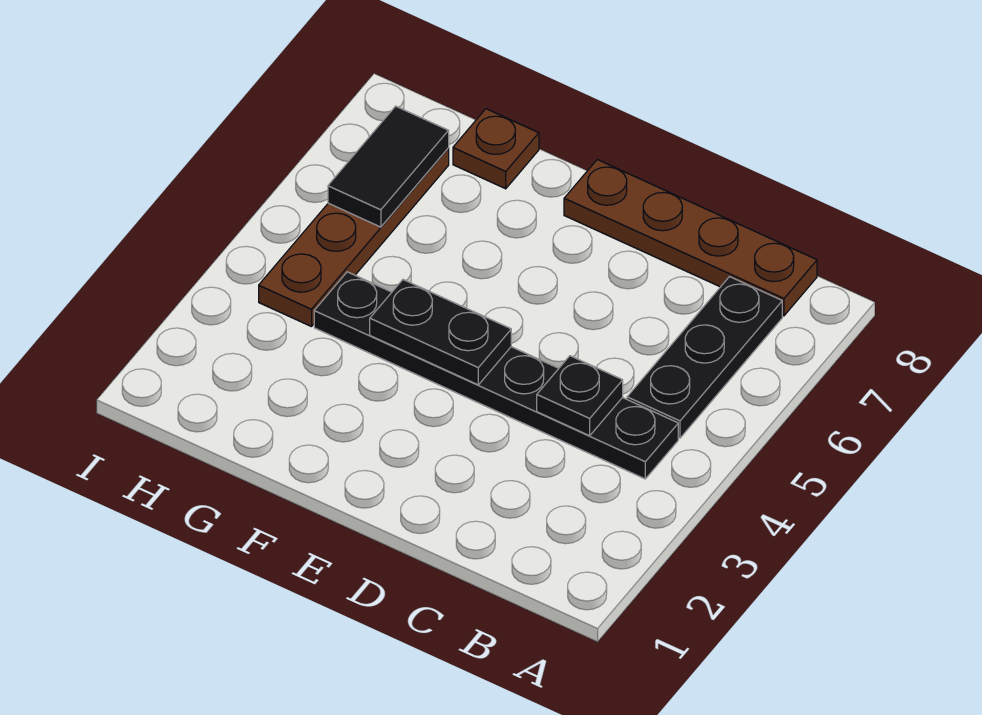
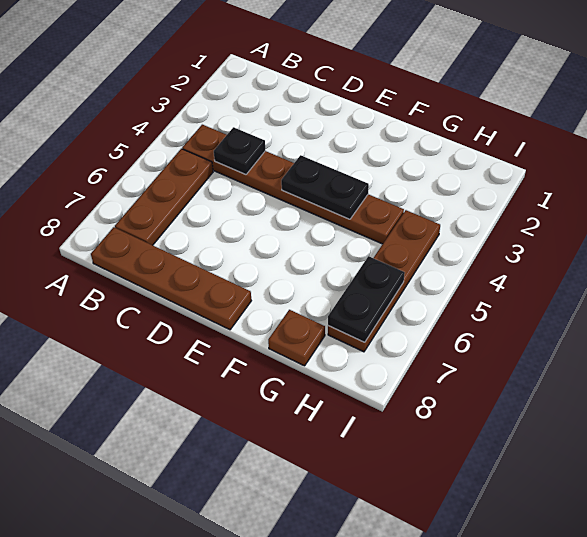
black 1x6 plate [314,272,678,479] -> brown 1x6 plate [182,125,404,244]
black 1x3 plate [627,277,782,438] -> brown 1x3 plate [115,149,213,245]
black 1x2 tile [328,106,449,227] -> black 1x2 plate [328,256,405,342]

